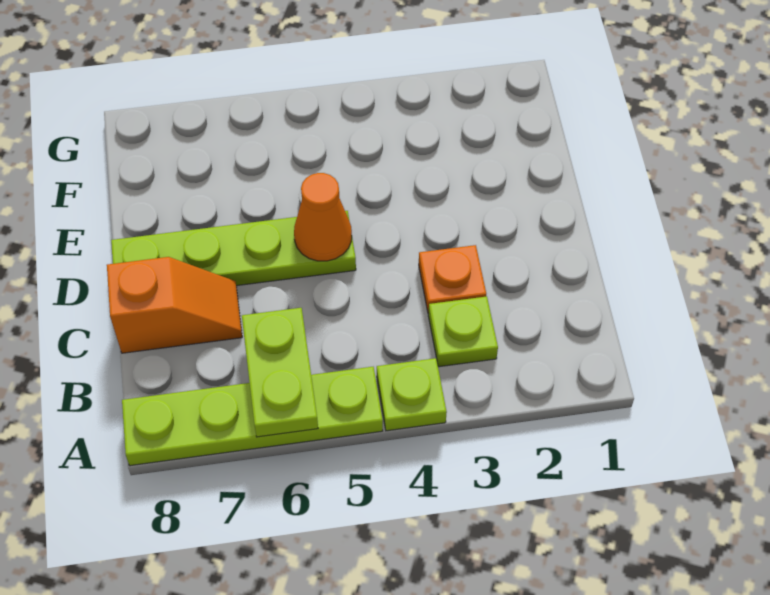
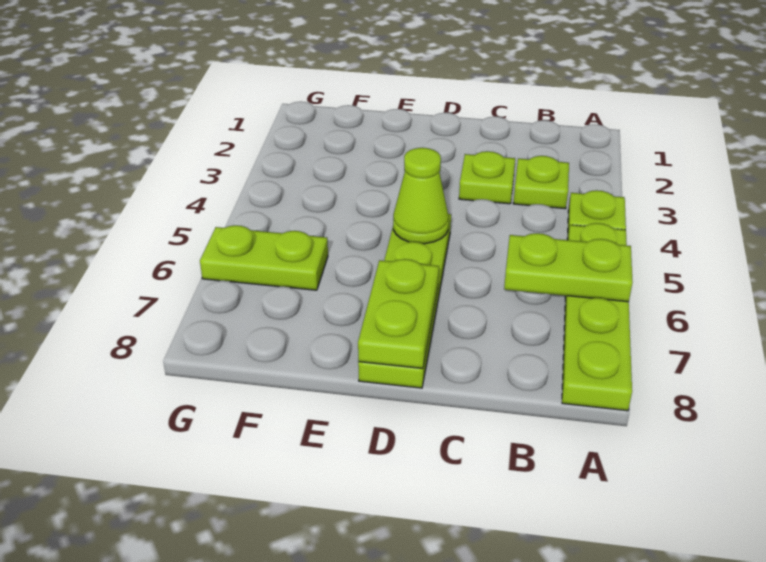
orange 1x1 plate [419,245,486,313] -> lime 1x1 plate [459,151,515,204]
orange 1x2 slope [107,257,242,353] -> none
orange 1x1 cone [294,173,352,261] -> lime 1x1 cone [393,148,449,244]
none -> lime 1x2 plate [358,259,439,368]
none -> lime 1x2 plate [200,225,328,290]

